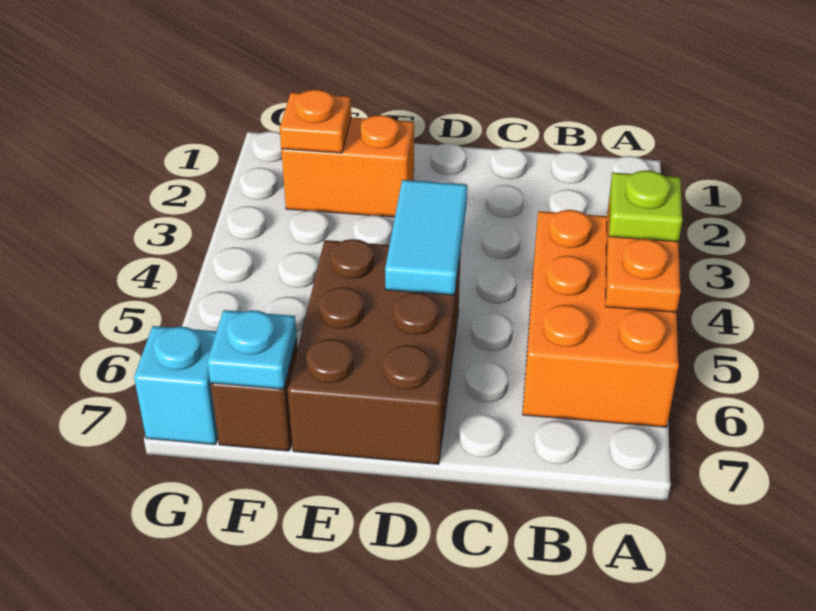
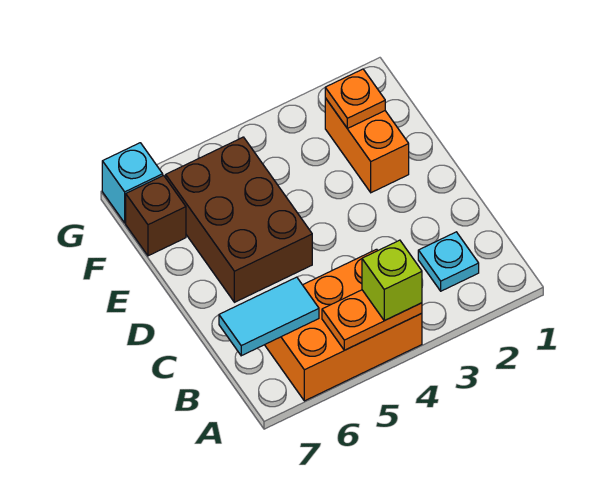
lime 1x1 plate [609,170,682,242] -> lime 1x1 brick [362,240,422,321]
cyan 1x2 tile [385,180,467,295] -> cyan 1x2 tile moved to [219,277,319,356]
brown 2x3 brick [288,239,461,464] -> brown 2x3 brick turned to [166,137,312,302]
cyan 1x1 plate [207,310,297,389] -> cyan 1x1 plate moved to [418,232,479,291]

